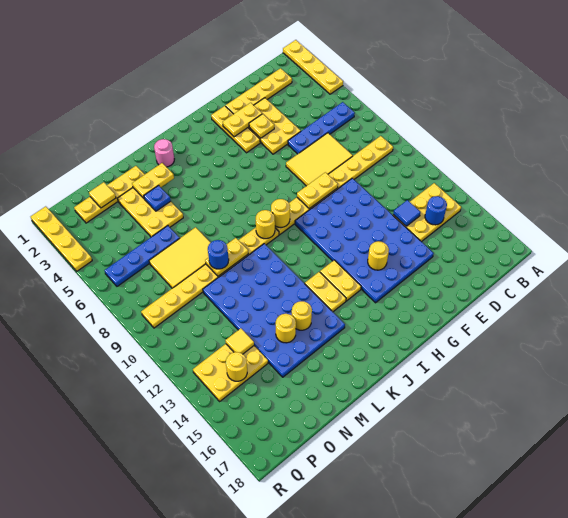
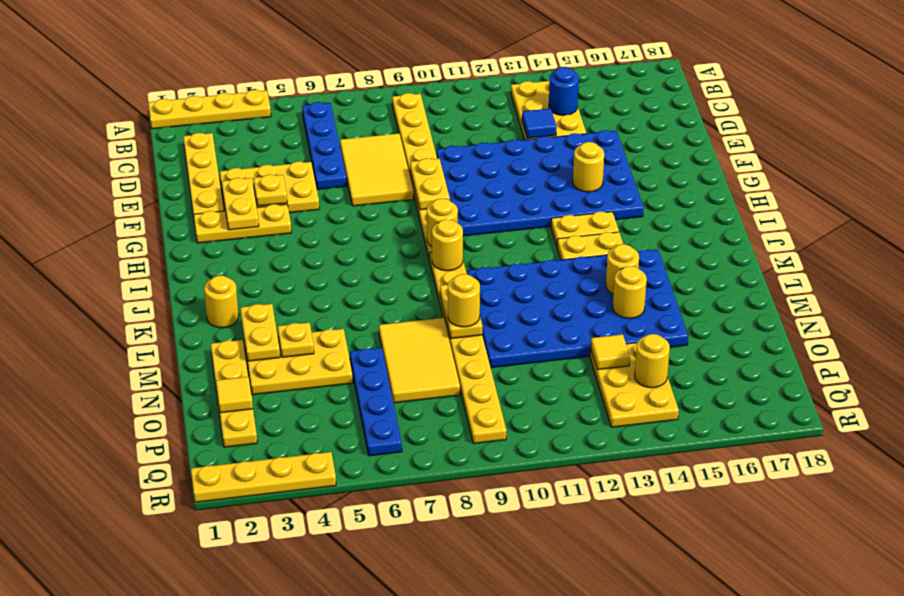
pink 1x1 round brick [154,139,174,167] -> yellow 1x1 round brick [204,276,239,328]
blue 1x1 plate [144,186,171,211] -> yellow 1x1 plate [278,323,314,357]
blue 1x1 round brick [208,240,229,269] -> yellow 1x1 round brick [448,274,480,327]

